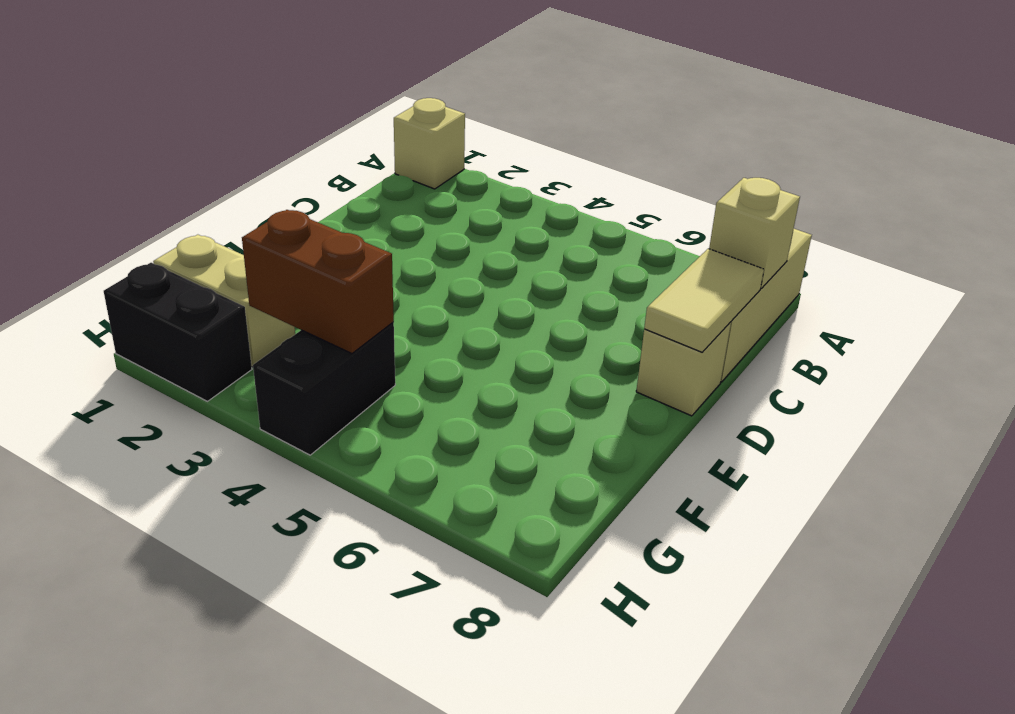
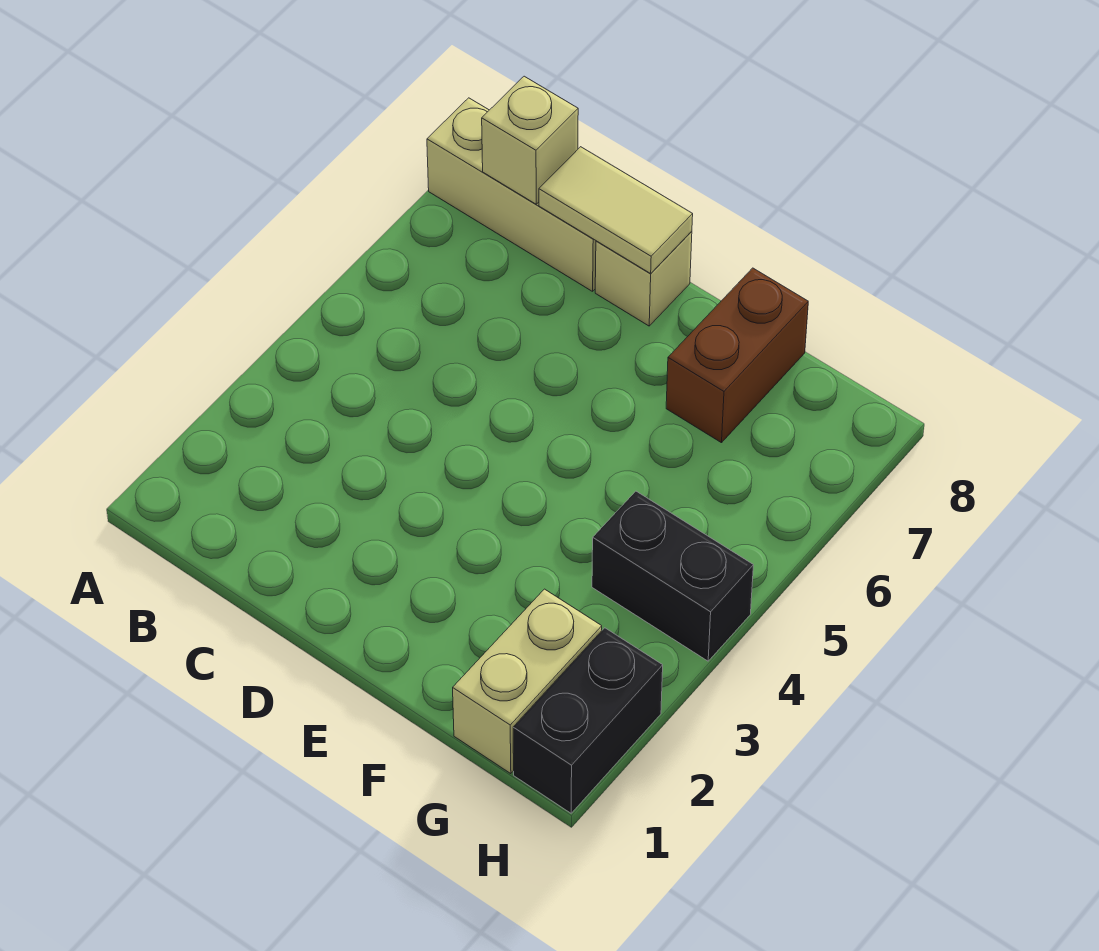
tan 1x1 brick [394,98,465,189] -> none
brown 1x2 brick [242,210,394,354] -> brown 1x2 brick moved to [666,268,808,443]

